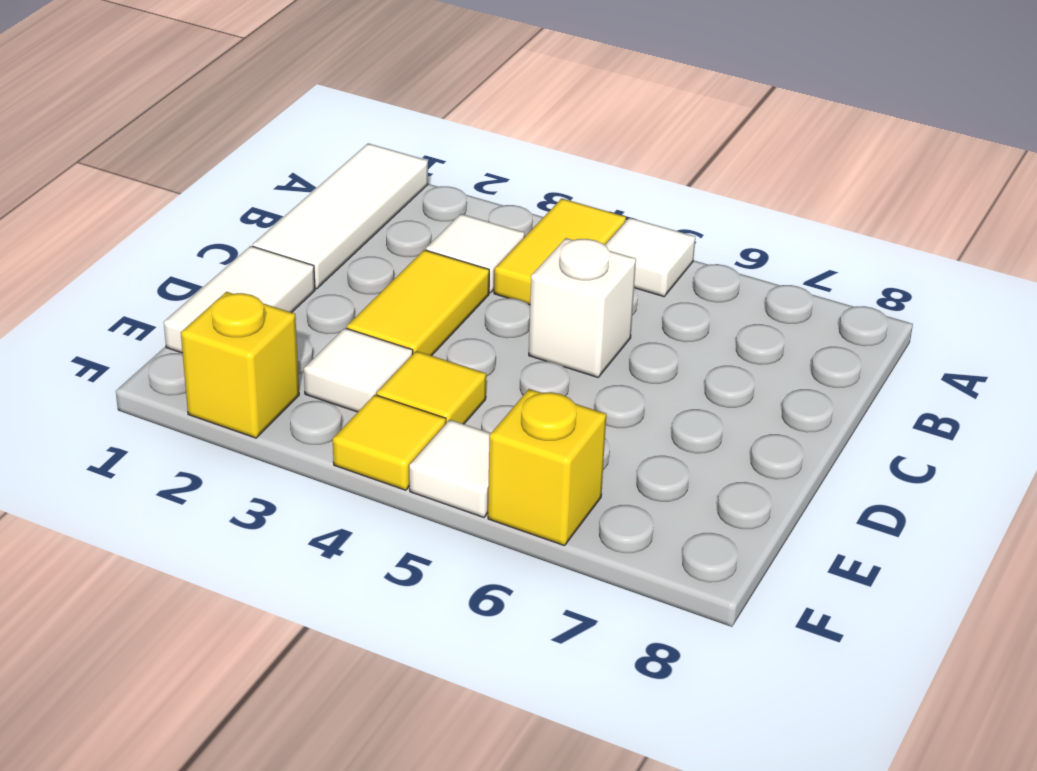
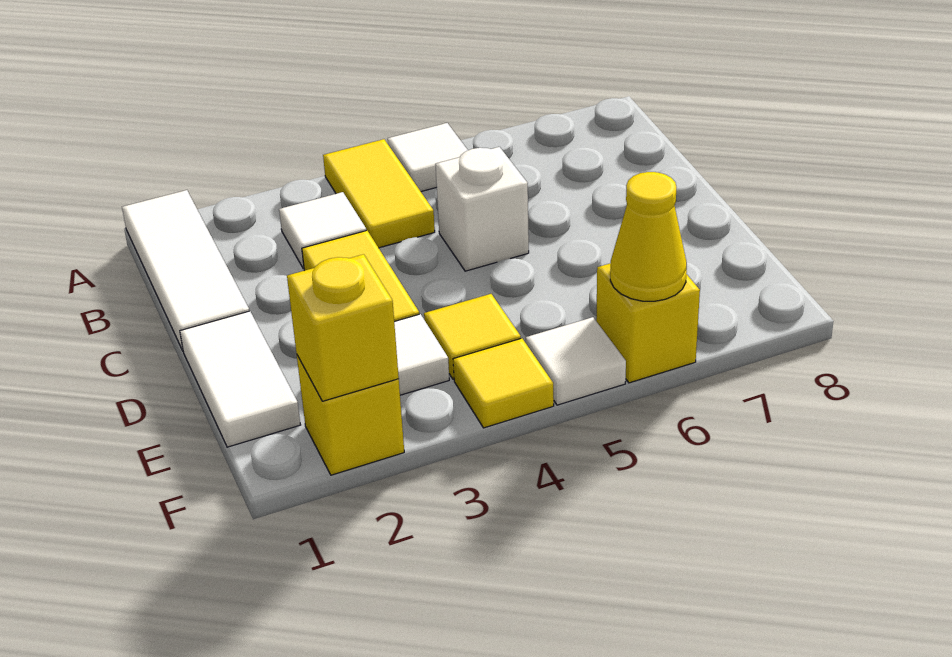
none -> yellow 1x1 brick [287,254,399,401]
none -> yellow 1x1 cone [610,172,687,301]

